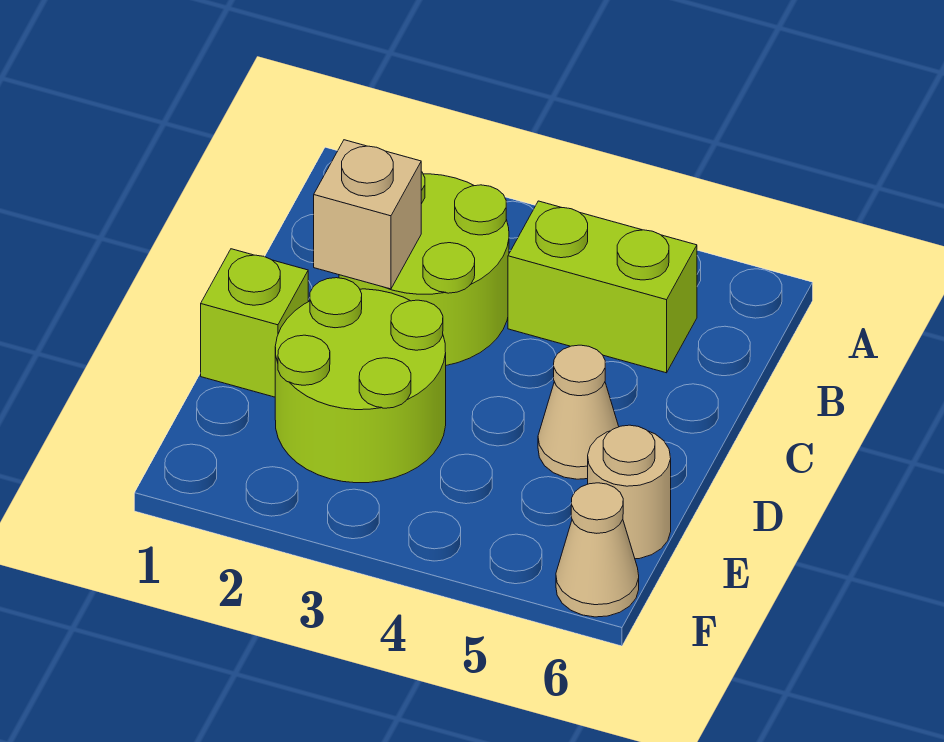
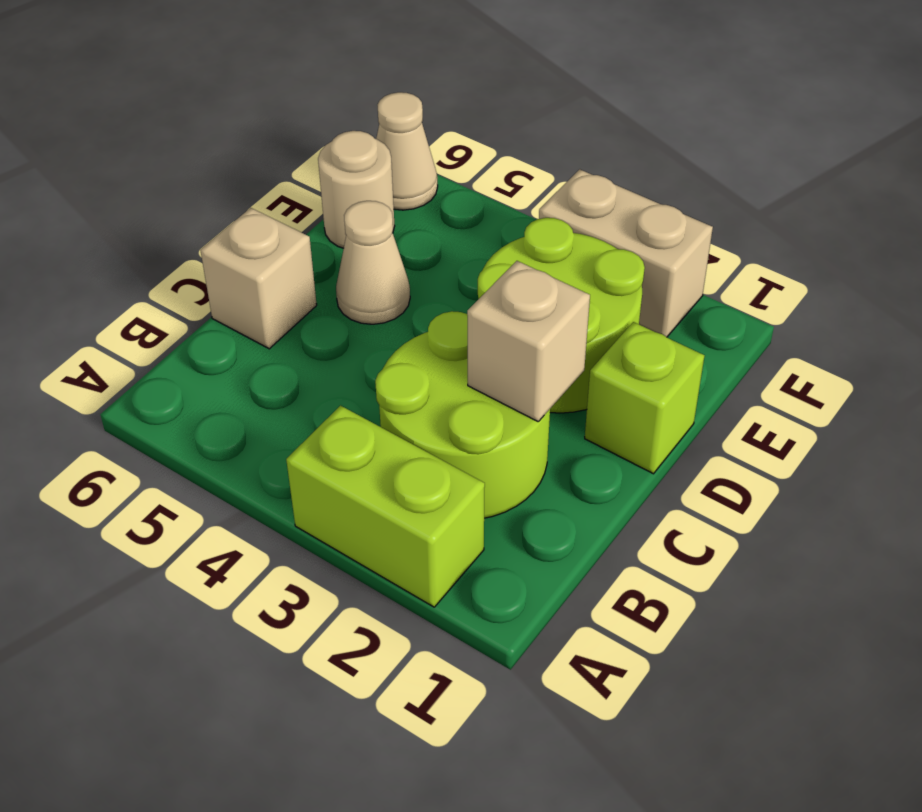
lime 1x2 brick [508,201,697,373] -> lime 1x2 brick moved to [286,406,485,607]
none -> tan 1x1 brick [200,208,317,349]
none -> tan 1x2 brick [539,169,713,337]

